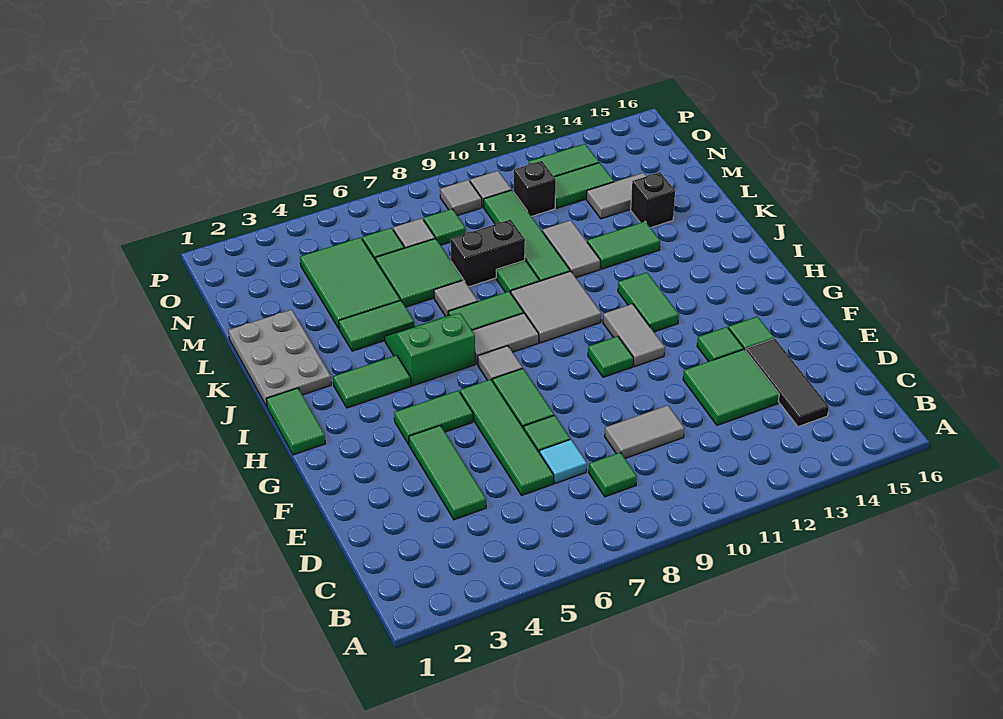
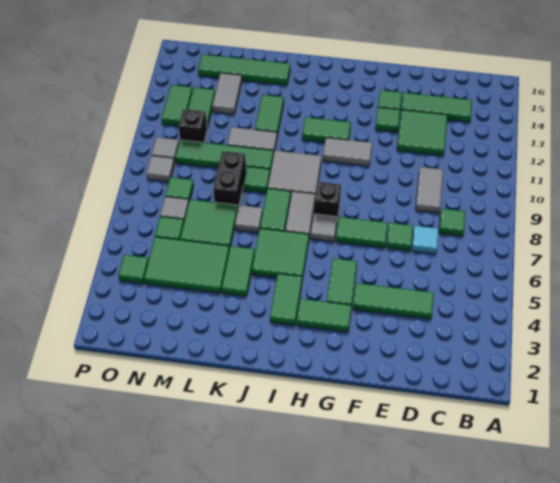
black 1x3 tile [746,339,829,427] -> green 1x3 tile [401,93,472,122]
green 1x4 tile [460,379,554,495] -> green 1x4 tile moved to [198,54,290,85]
green 1x1 tile [588,336,633,377] -> green 1x1 tile moved to [118,255,148,284]
green 1x2 tile [266,388,325,455] -> green 1x2 tile moved to [297,299,352,332]
green 2x2 slope [385,313,475,386] -> green 2x2 tile [252,228,309,280]
grey 2x3 plate [228,310,331,406] -> none
black 1x1 brick [631,172,675,228] -> black 1x1 brick moved to [314,182,341,219]

